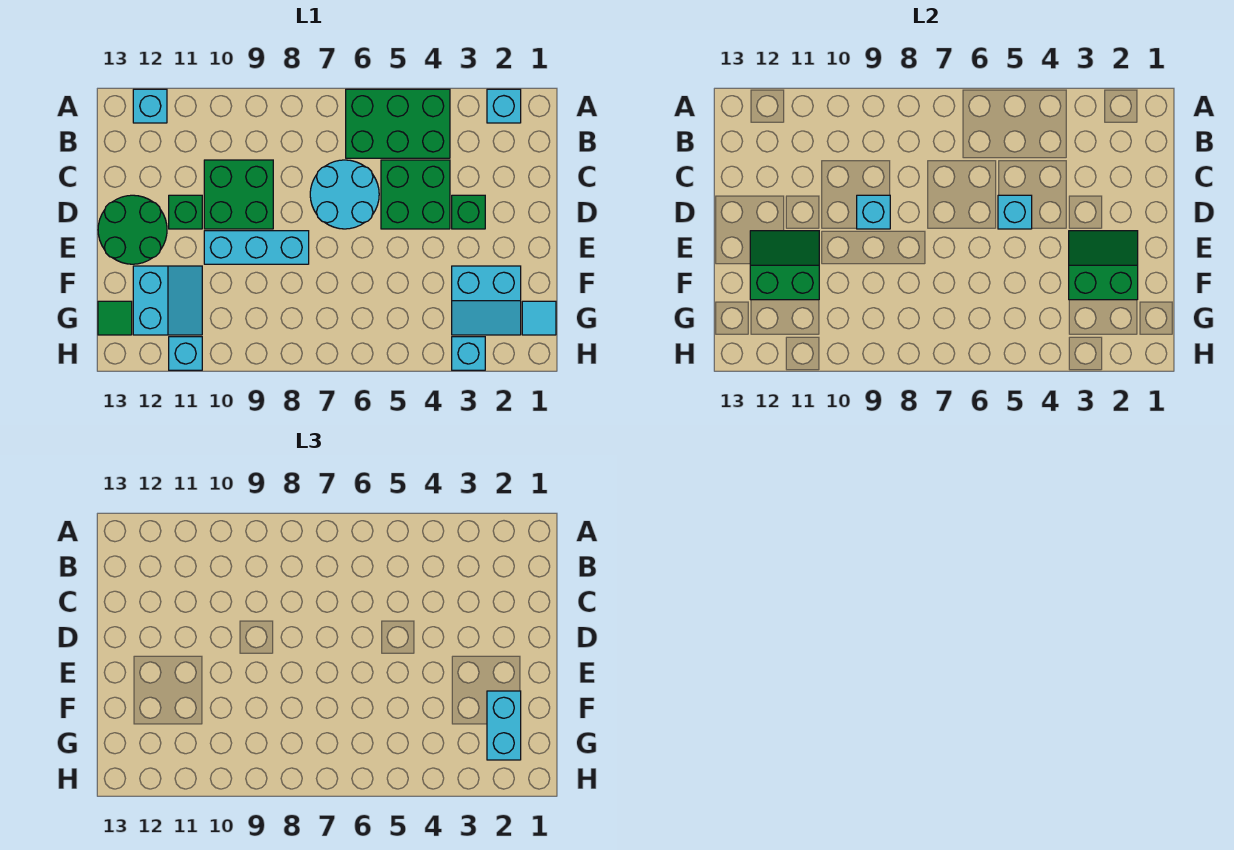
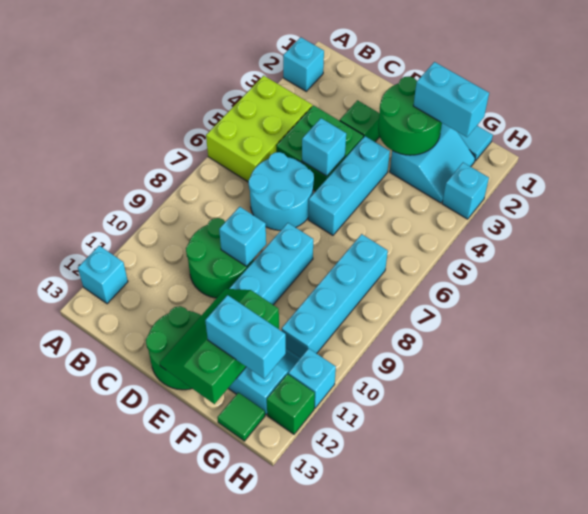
green 2x3 brick [346,89,450,158] -> lime 2x3 brick [206,76,312,182]
green 2x2 brick [204,160,273,229] -> green 2x2 round brick [186,218,254,298]
green 1x1 brick [169,195,202,229] -> green 1x1 brick moved to [267,374,315,434]
green 2x2 slope [1069,231,1138,300] -> green 2x2 round brick [378,76,442,155]
none -> cyan 1x3 brick [308,136,390,235]
green 2x2 slope [750,231,819,300] -> green 2x3 slope [160,289,279,404]
none -> cyan 1x2 brick [205,295,286,379]
none -> cyan 1x4 brick [282,234,388,358]

